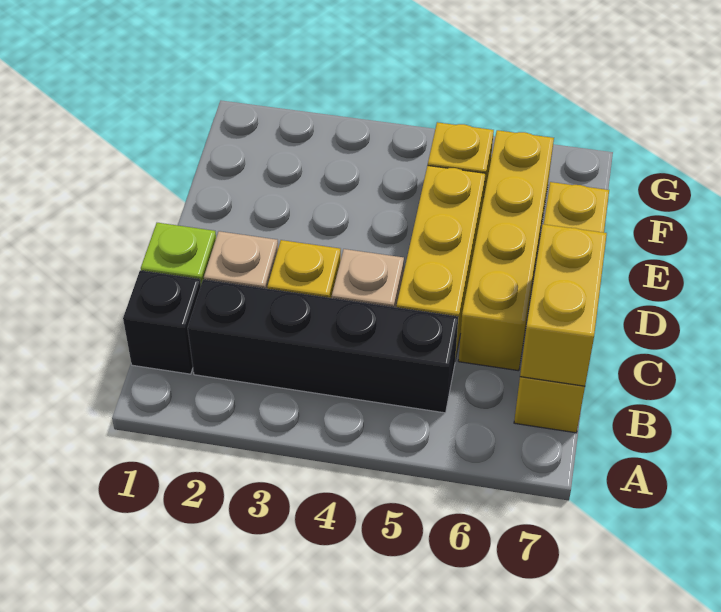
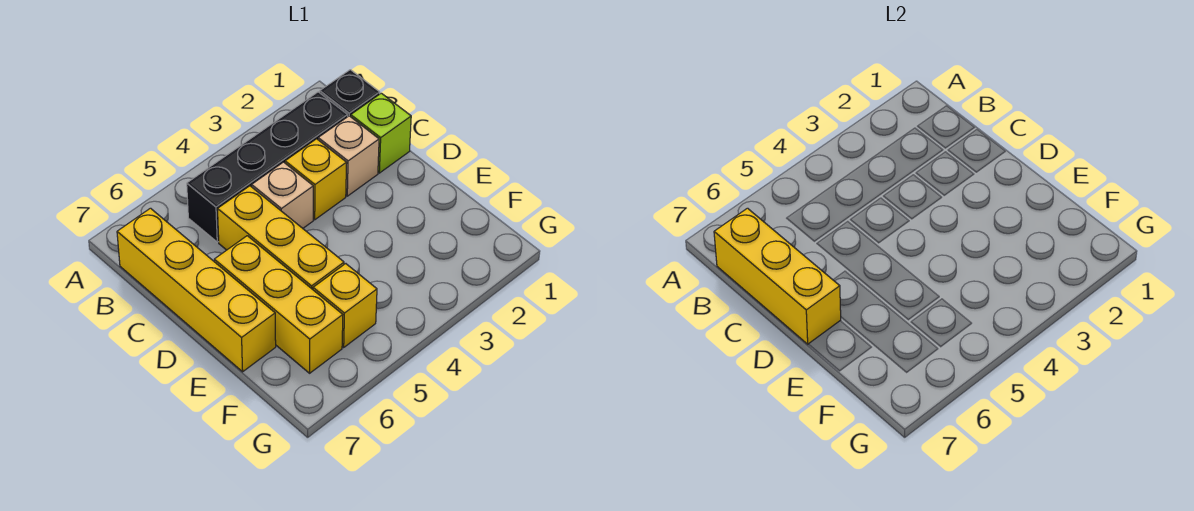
yellow 1x2 brick [520,224,607,386] -> yellow 1x3 brick [714,208,841,344]
yellow 1x4 brick [458,130,554,371] -> yellow 1x3 brick [214,236,343,373]

